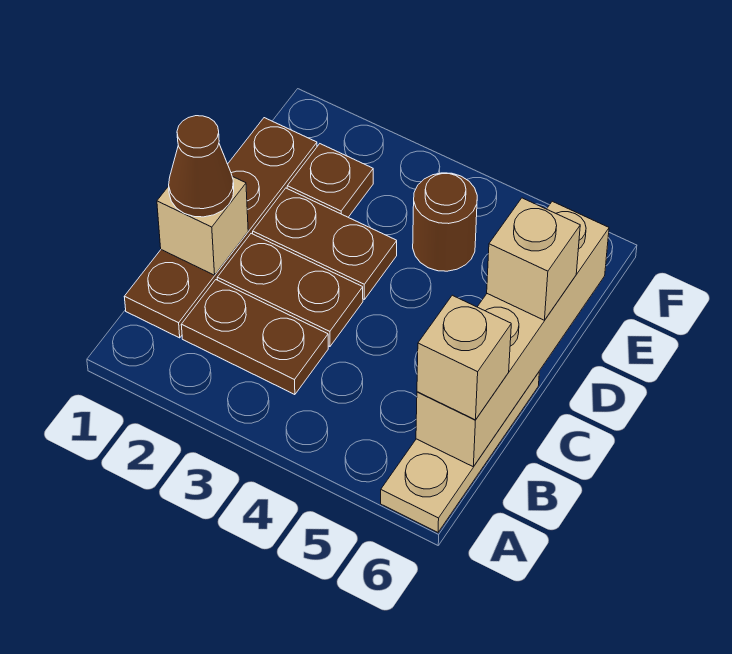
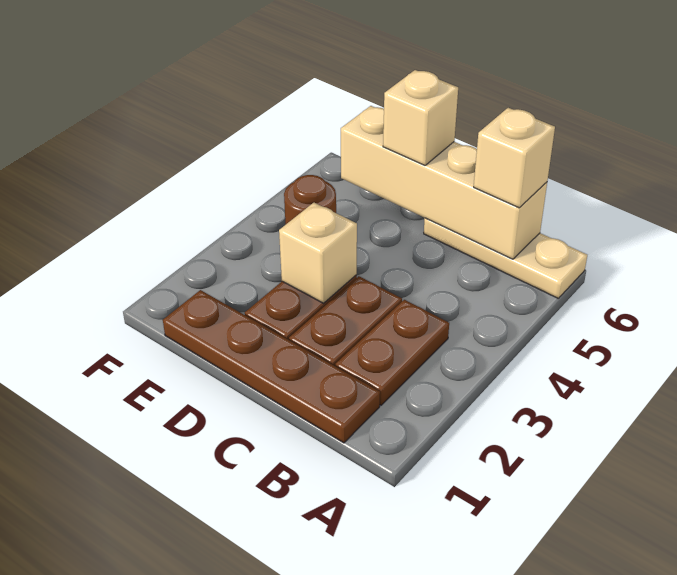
tan 1x1 brick [157,177,248,275] -> tan 1x1 brick moved to [279,203,357,303]
brown 1x1 cone [169,116,234,217] -> none
brown 1x1 plate [287,144,373,217] -> none

